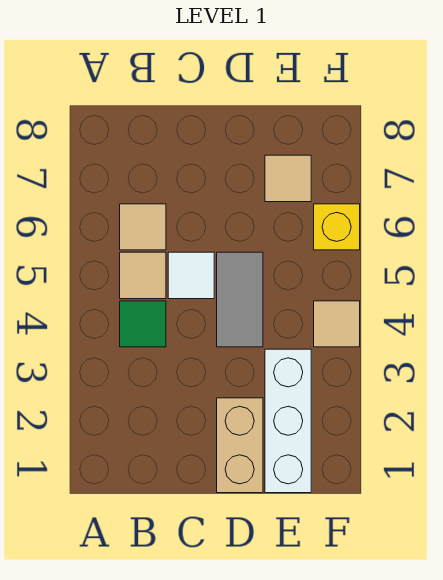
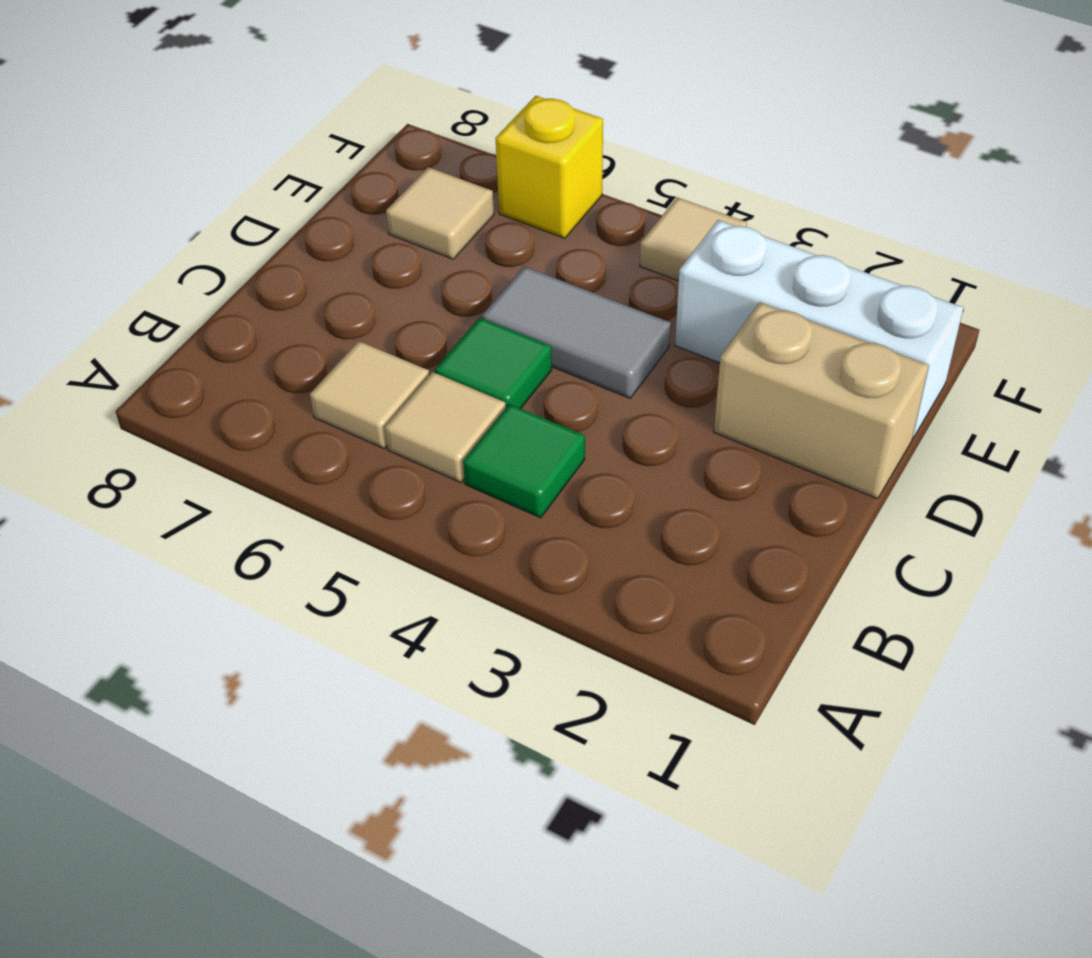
white 1x1 tile [168,252,214,299] -> green 1x1 tile [435,318,552,409]

